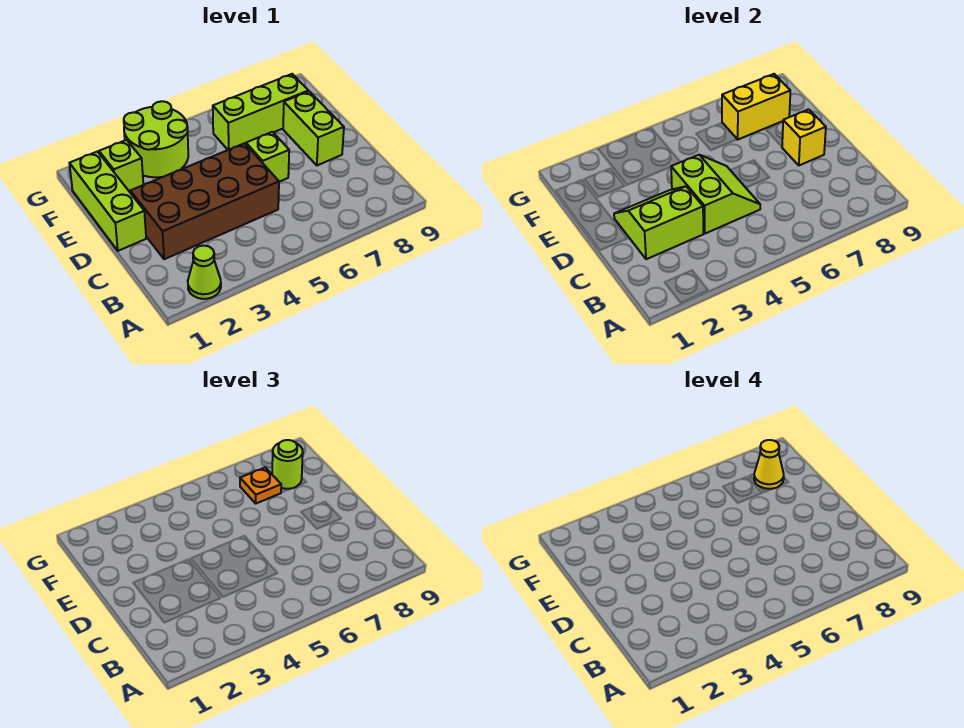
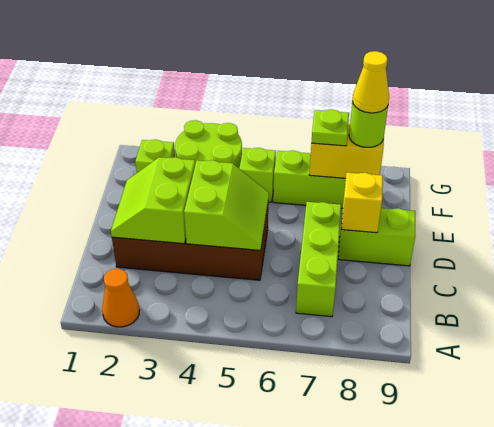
lime 1x1 cone [188,246,221,299] -> orange 1x1 cone [102,269,139,327]
lime 2x2 slope [614,186,703,259] -> lime 2x2 slope turned to [111,157,195,244]
lime 1x3 brick [69,152,146,251] -> lime 1x3 brick moved to [296,202,341,317]
lime 1x1 brick [246,132,289,182] -> lime 1x1 brick moved to [239,148,276,202]
lime 1x2 brick [283,91,344,165] -> lime 1x2 brick turned to [338,208,415,266]
orange 1x1 plate [240,467,281,503] -> lime 1x1 plate [311,109,349,146]

